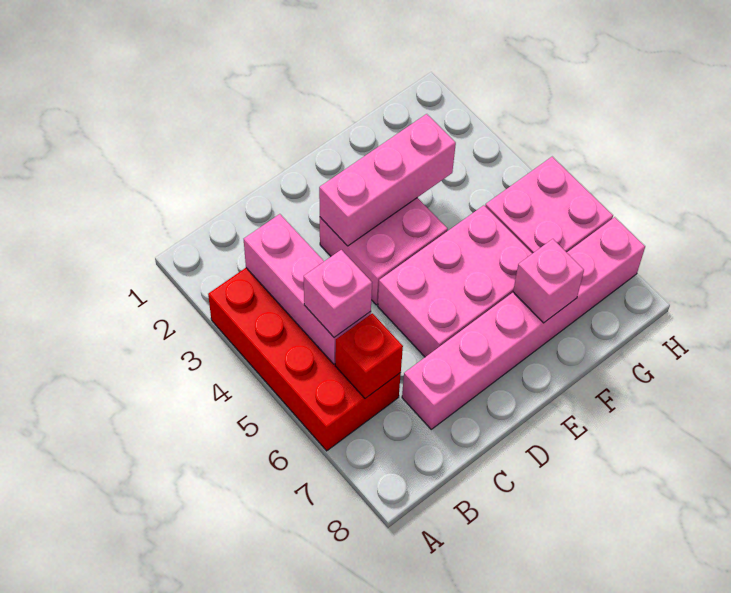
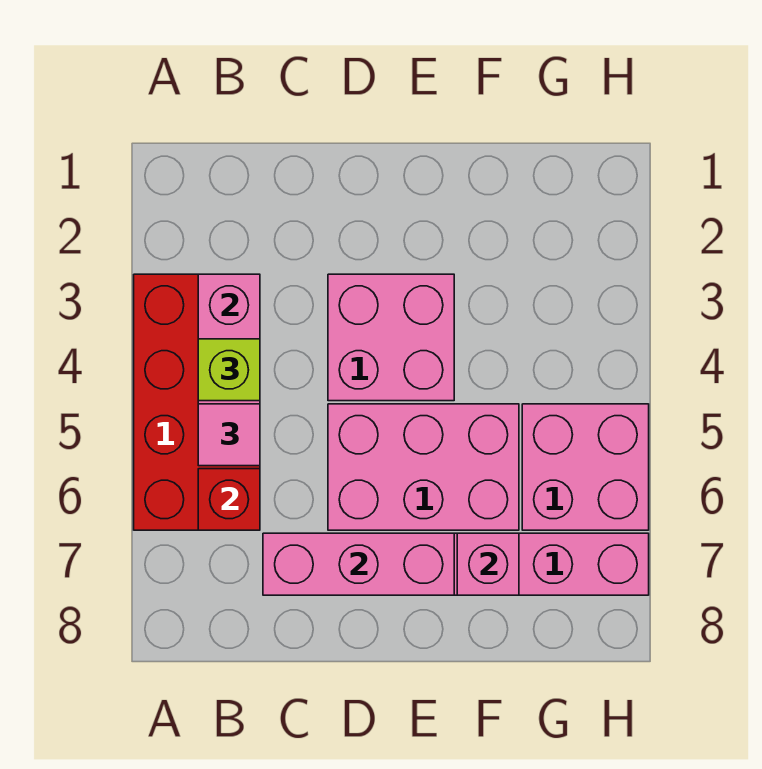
none -> lime 1x1 brick [198,339,260,401]
pink 1x1 brick [304,250,372,337] -> pink 1x1 tile [198,404,260,466]
pink 1x3 brick [319,114,456,246] -> pink 1x3 brick moved to [263,533,454,595]

